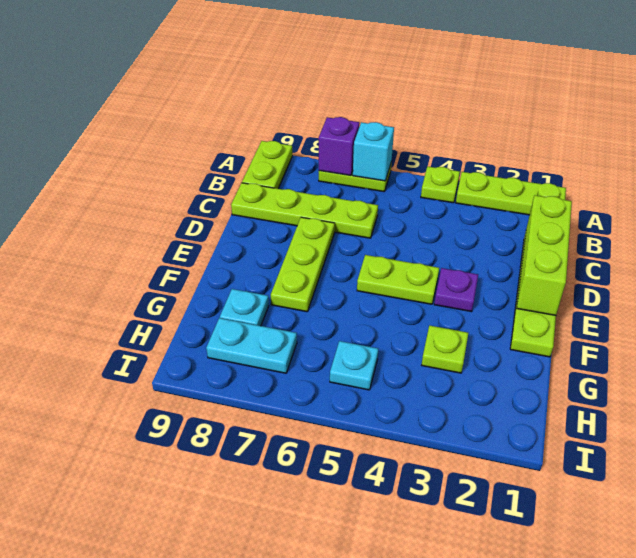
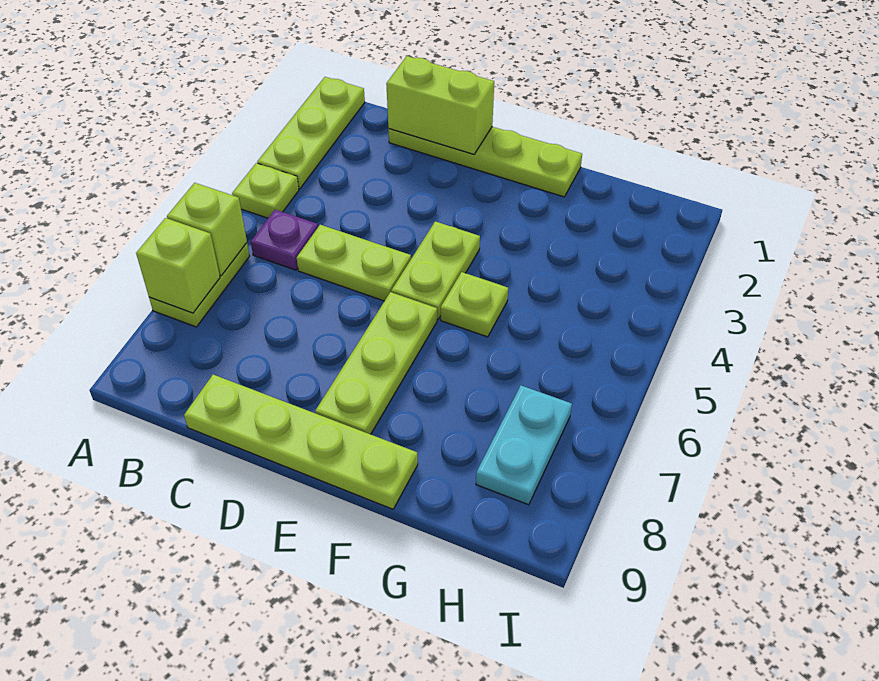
cyan 1x1 brick [353,122,394,181] -> lime 1x1 brick [167,183,247,276]
purple 1x1 brick [319,117,359,176] -> lime 1x1 brick [136,218,220,313]
lime 1x2 plate [242,141,293,189] -> lime 1x2 plate moved to [297,225,411,301]
lime 1x3 brick [517,195,572,315] -> lime 1x2 brick [386,56,494,154]
lime 1x4 plate [231,183,378,238] -> lime 1x4 plate turned to [184,375,418,509]
lime 1x3 plate [271,217,335,312] -> lime 1x3 plate turned to [315,292,437,434]
purple 1x1 plate [434,268,478,312] -> purple 1x1 plate moved to [251,210,318,270]
lime 1x1 plate [422,325,468,373] -> lime 1x1 plate moved to [441,272,508,337]
cyan 1x1 plate [220,289,269,326] -> none
cyan 1x1 plate [330,341,378,390] -> none

